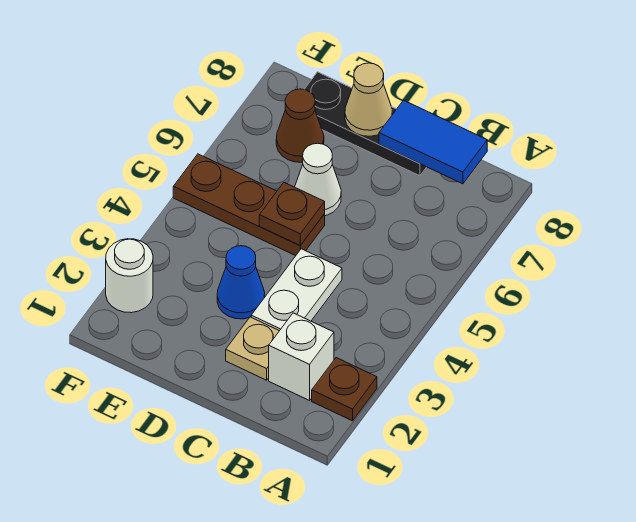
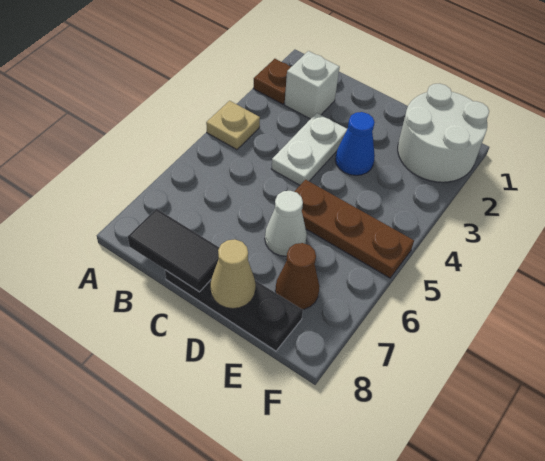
blue 1x2 tile [379,100,487,184] -> black 1x2 tile [128,209,219,292]
tan 1x1 plate [226,317,279,380] -> tan 1x1 plate moved to [206,101,260,150]
brown 1x1 plate [259,183,325,245] -> none
white 1x1 round brick [106,239,153,313] -> white 2x2 round brick [398,84,489,182]

